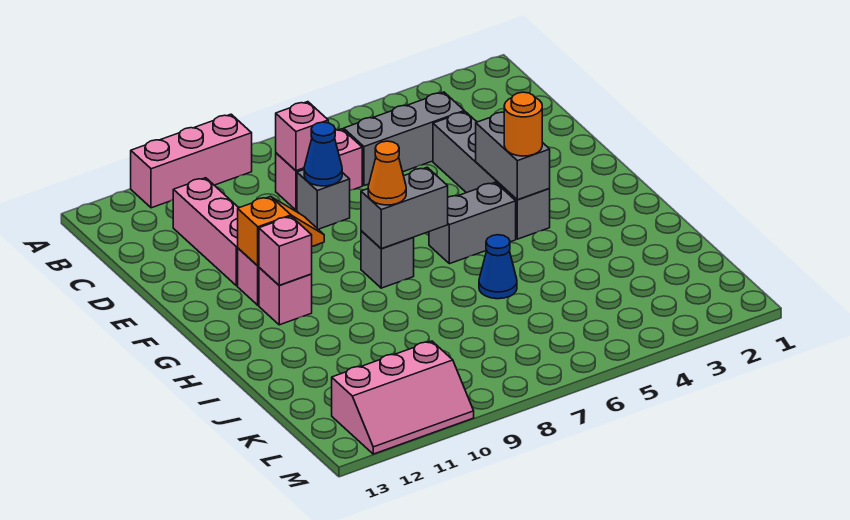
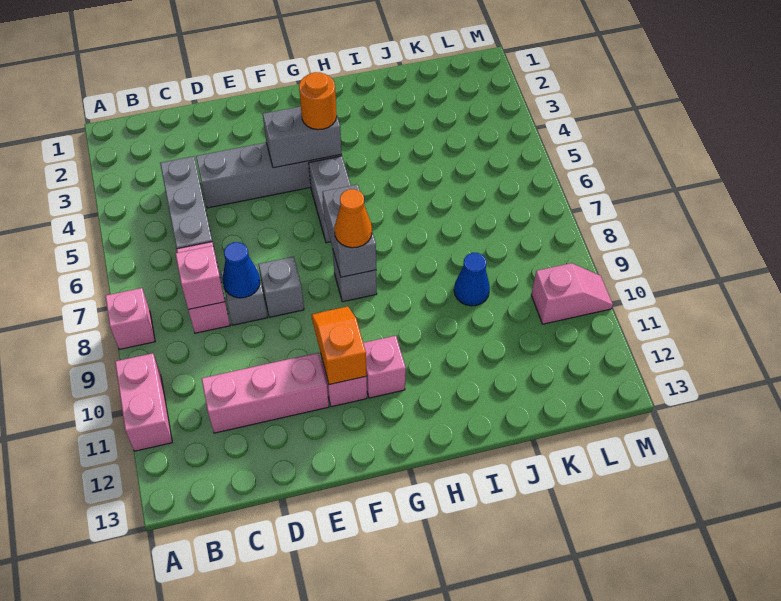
pink 1x3 brick [131,114,252,208] -> pink 1x2 brick [115,353,172,451]
none -> grey 1x1 brick [258,257,304,317]
pink 1x1 brick [259,216,312,285] -> pink 1x1 brick moved to [105,288,155,350]
blue 1x1 cone [479,235,517,299] -> blue 1x1 cone moved to [454,253,490,306]
pink 2x3 slope [332,341,474,454] -> pink 1x2 slope [531,263,613,324]

